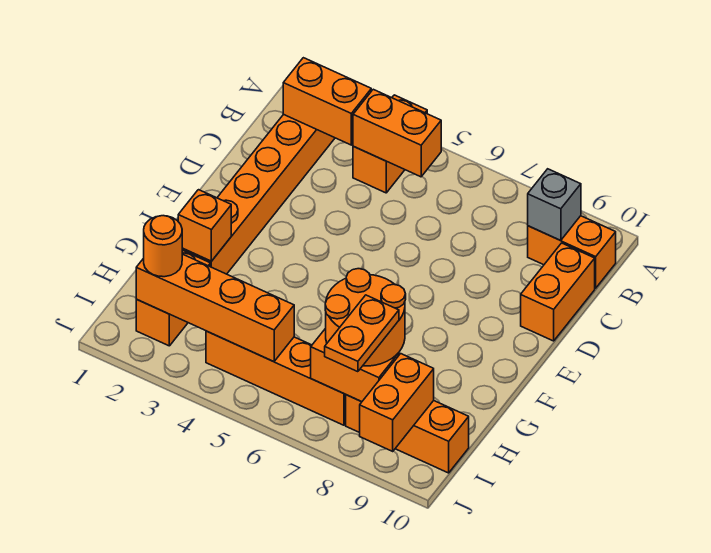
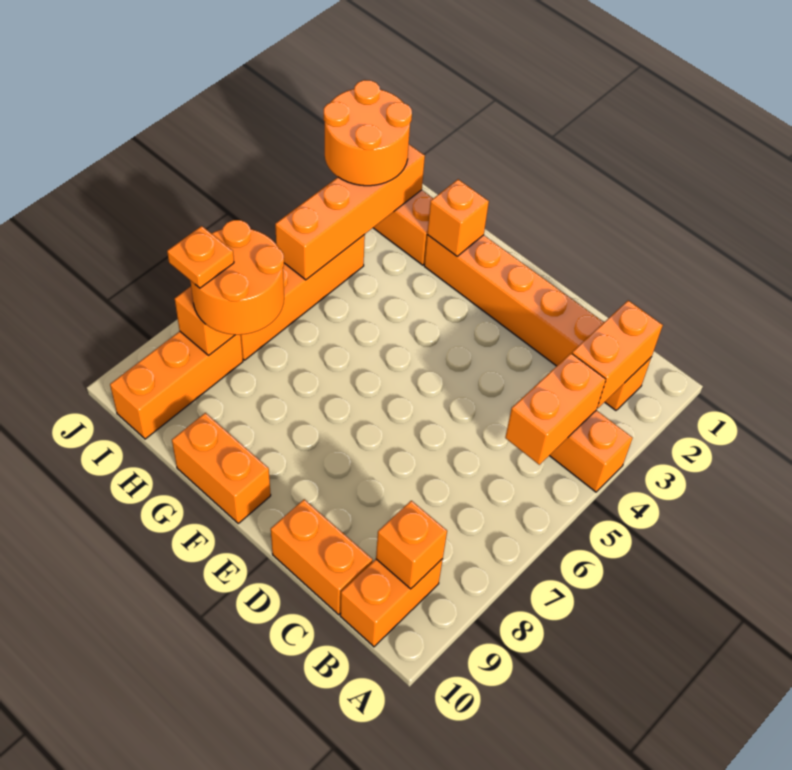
grey 1x1 brick [528,169,581,241] -> orange 1x1 brick [376,501,447,589]
orange 1x1 round brick [144,216,182,277] -> orange 2x2 round brick [324,80,412,186]
orange 1x2 plate [325,295,399,372] -> orange 1x1 plate [167,226,234,288]
orange 1x2 brick [360,354,434,451] -> orange 1x2 brick moved to [172,413,271,523]

